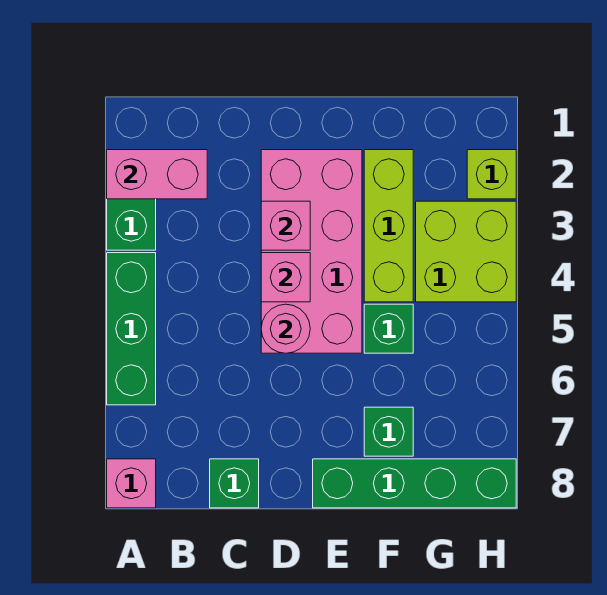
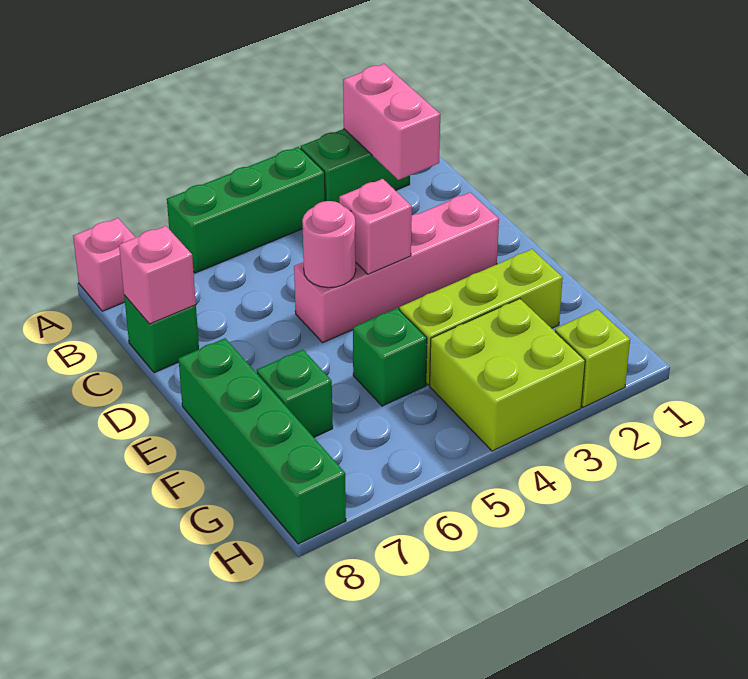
pink 2x4 brick [261,150,362,353] -> pink 1x4 brick [294,192,499,342]
pink 1x1 brick [261,201,310,250] -> pink 1x1 brick moved to [119,226,196,324]

